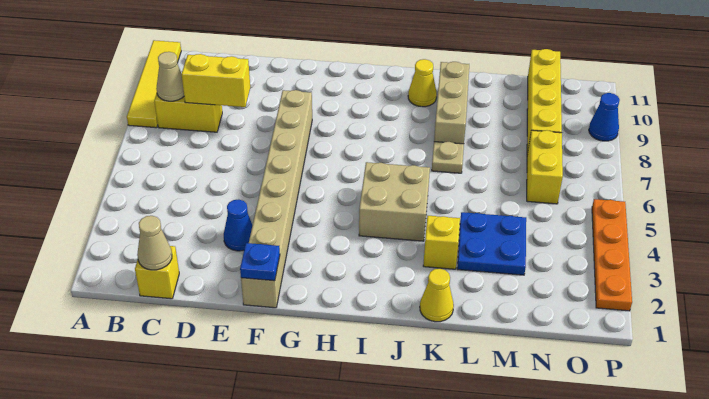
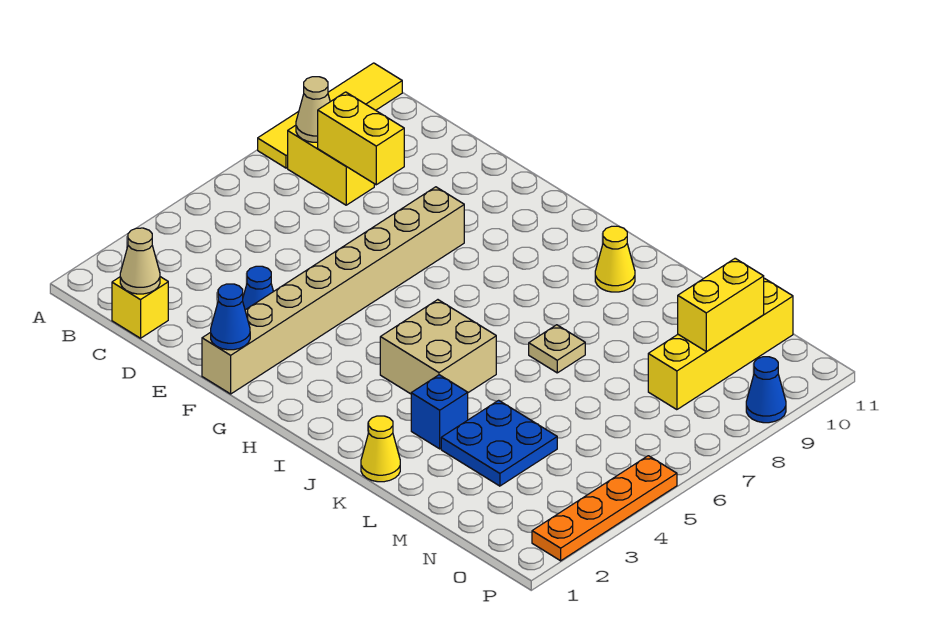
blue 1x1 plate [240,243,280,281] -> blue 1x1 cone [211,284,250,350]
yellow 1x1 brick [423,216,460,269] -> blue 1x1 brick [411,375,468,449]
tan 1x3 brick [434,62,469,144] -> none
yellow 1x2 brick [527,130,563,204] -> yellow 1x2 brick moved to [678,258,764,352]

